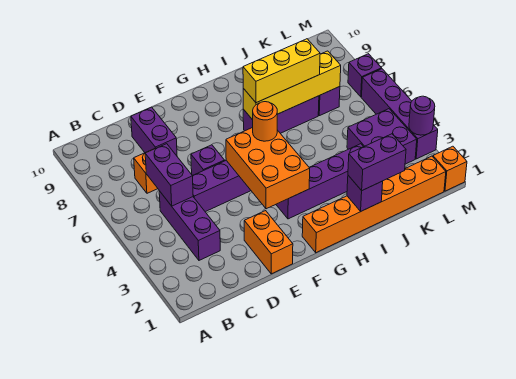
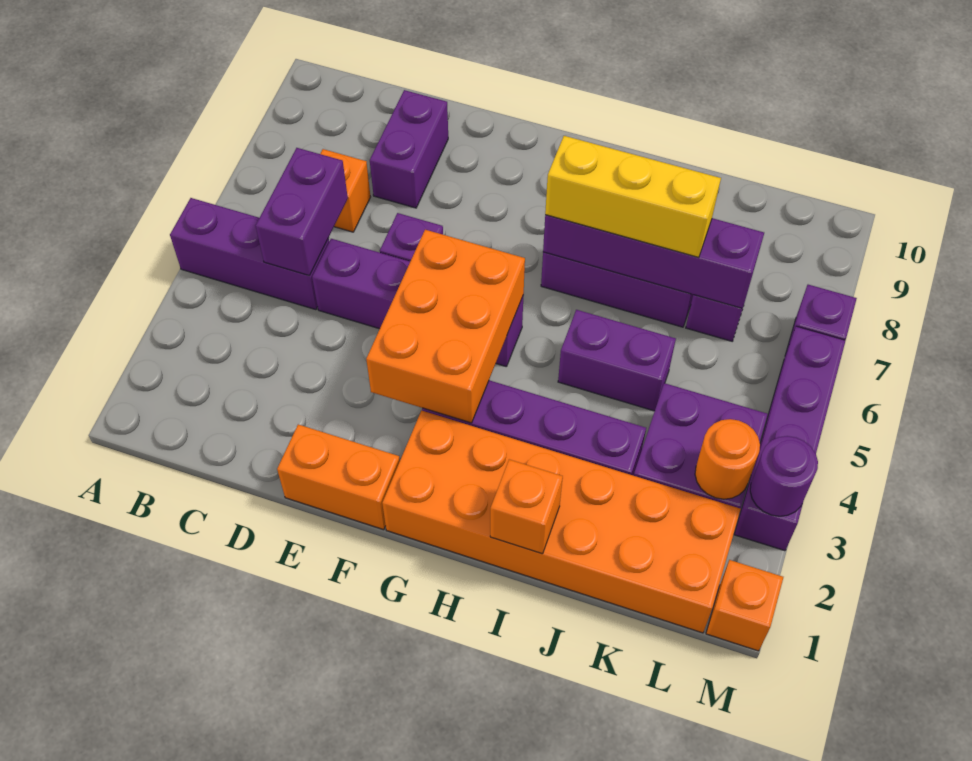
purple 1x3 brick [159,191,220,260] -> purple 1x3 brick turned to [170,198,329,310]
orange 1x2 brick [244,211,293,274] -> orange 1x2 brick turned to [277,424,400,530]
orange 1x6 brick [302,156,446,253] -> orange 2x6 brick [382,410,741,633]
orange 1x1 round brick [253,102,277,141] -> orange 1x1 round brick moved to [695,419,760,499]
yellow 1x4 brick [243,51,341,120] -> purple 1x4 brick [543,215,764,308]
purple 1x1 brick [347,175,383,211] -> orange 1x1 brick [490,459,563,554]
purple 1x2 brick [348,134,406,190] -> purple 1x2 brick moved to [558,310,676,411]

